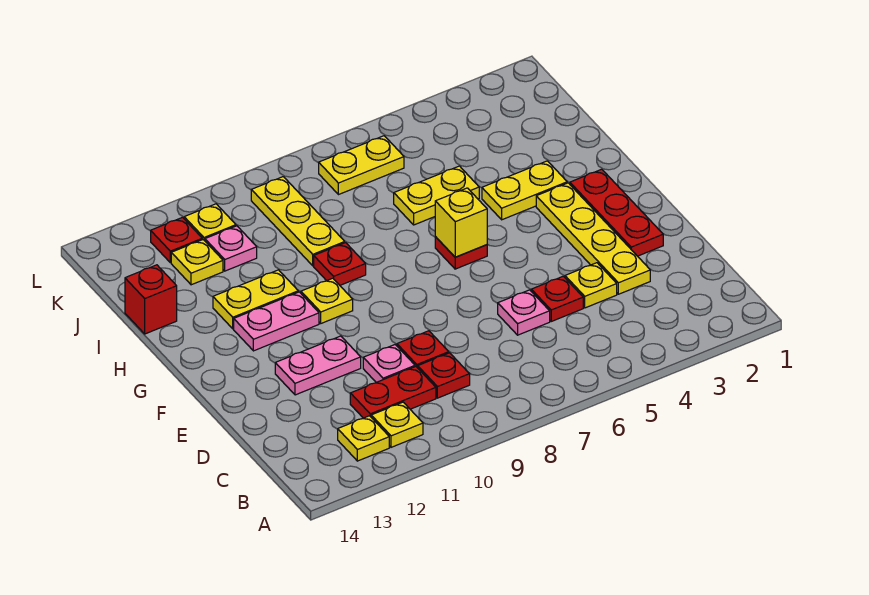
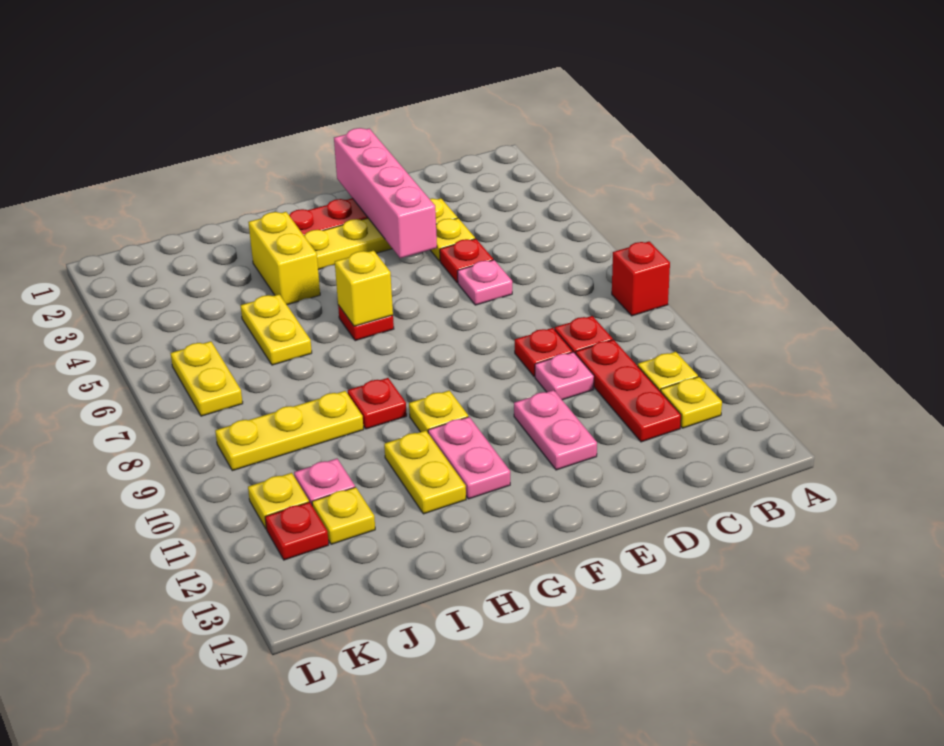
red 1x2 plate [350,367,436,418] -> red 1x3 plate [575,340,681,442]
none -> pink 1x4 brick [334,128,437,258]
yellow 1x2 plate [482,161,567,220] -> yellow 1x2 brick [248,212,320,305]
red 1x1 brick [125,265,177,334] -> red 1x1 brick moved to [612,241,670,316]

